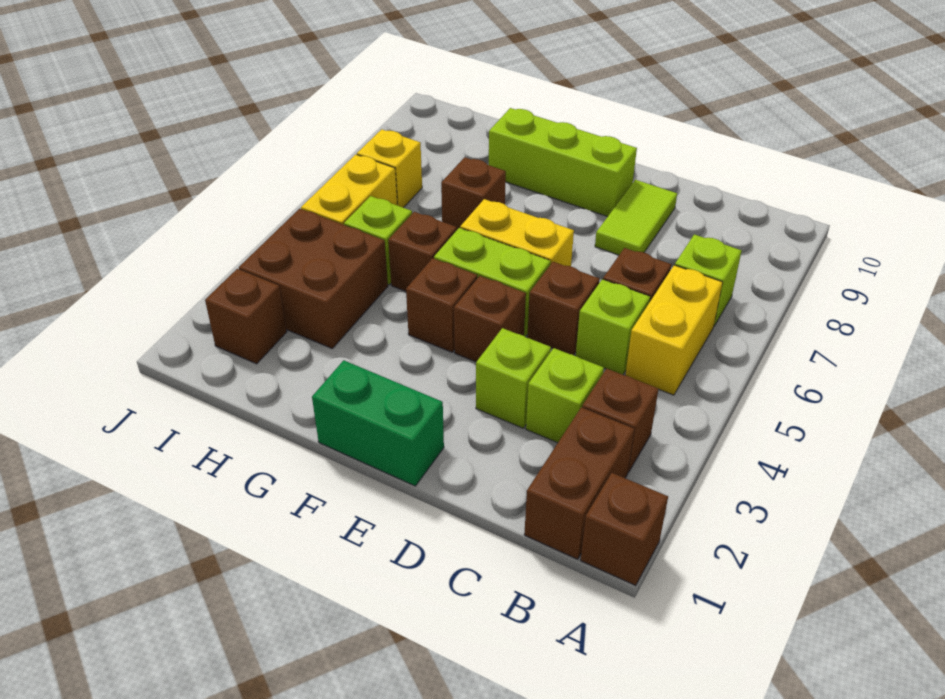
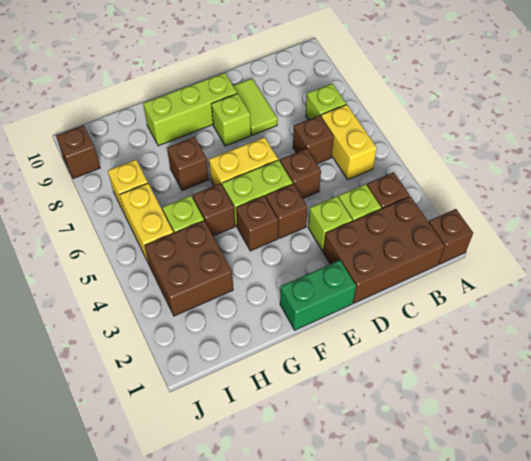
brown 1x2 brick [524,407,634,559] -> brown 2x3 brick [323,196,445,303]
lime 1x1 brick [576,279,650,375] -> lime 1x1 brick moved to [212,94,251,146]
brown 1x1 brick [205,269,287,364] -> brown 1x1 brick moved to [56,125,100,179]

